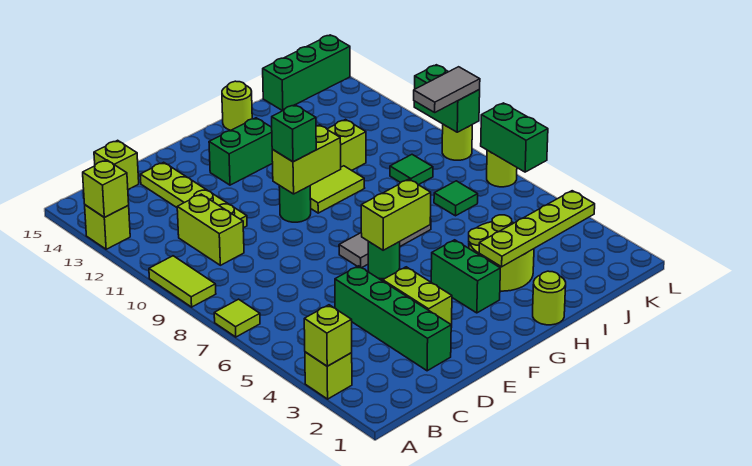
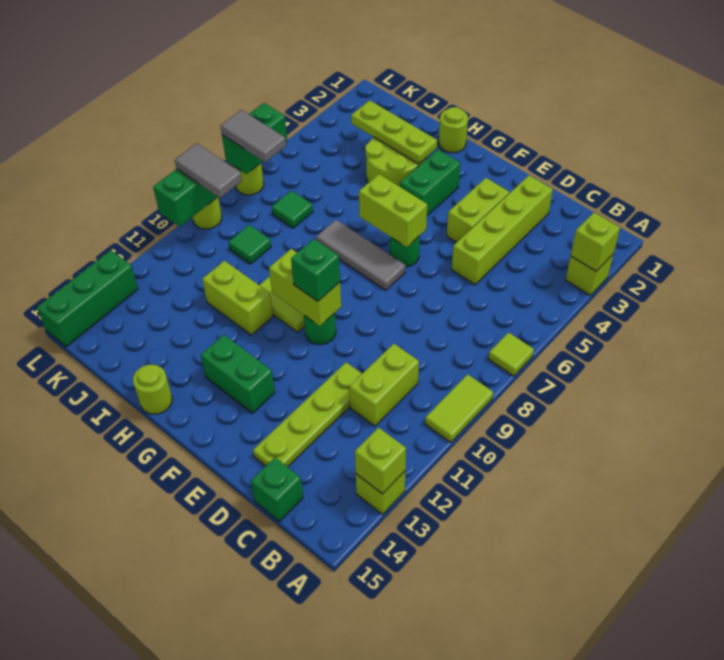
lime 1x1 brick [94,140,139,189] -> green 1x1 brick [251,457,303,521]
green 1x4 brick [335,266,451,371] -> lime 1x4 brick [452,175,553,285]
lime 1x4 plate [479,191,595,267] -> lime 1x3 plate [351,100,437,164]
green 1x3 brick [263,35,350,111] -> green 1x3 brick turned to [37,250,138,347]
none -> grey 1x2 tile [221,110,286,162]

